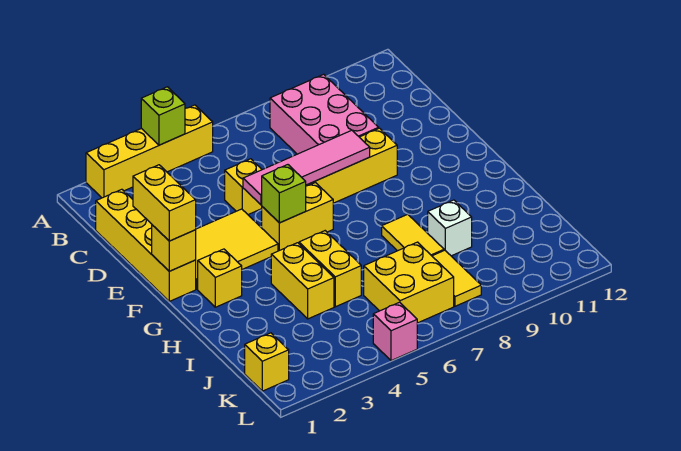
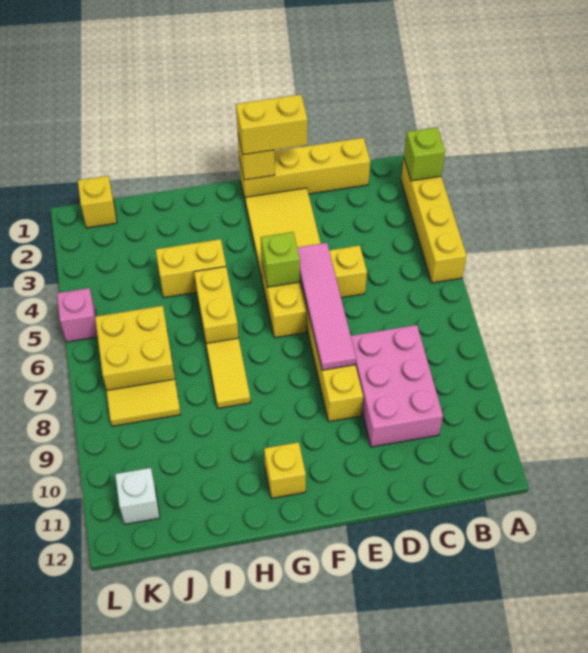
lime 1x1 brick [141,87,185,145] -> lime 1x1 brick moved to [404,127,445,181]
pink 2x3 brick [270,74,379,154] -> pink 2x3 brick turned to [351,325,443,447]
yellow 1x1 brick [198,249,242,307] -> yellow 1x1 brick moved to [264,442,306,498]
yellow 1x2 brick [299,231,361,307] -> yellow 1x2 brick turned to [194,267,238,343]
yellow 1x2 tile [382,214,444,256] -> yellow 1x2 tile turned to [206,338,251,408]
white 1x1 brick [428,200,472,256] -> white 1x1 brick moved to [115,468,160,524]

